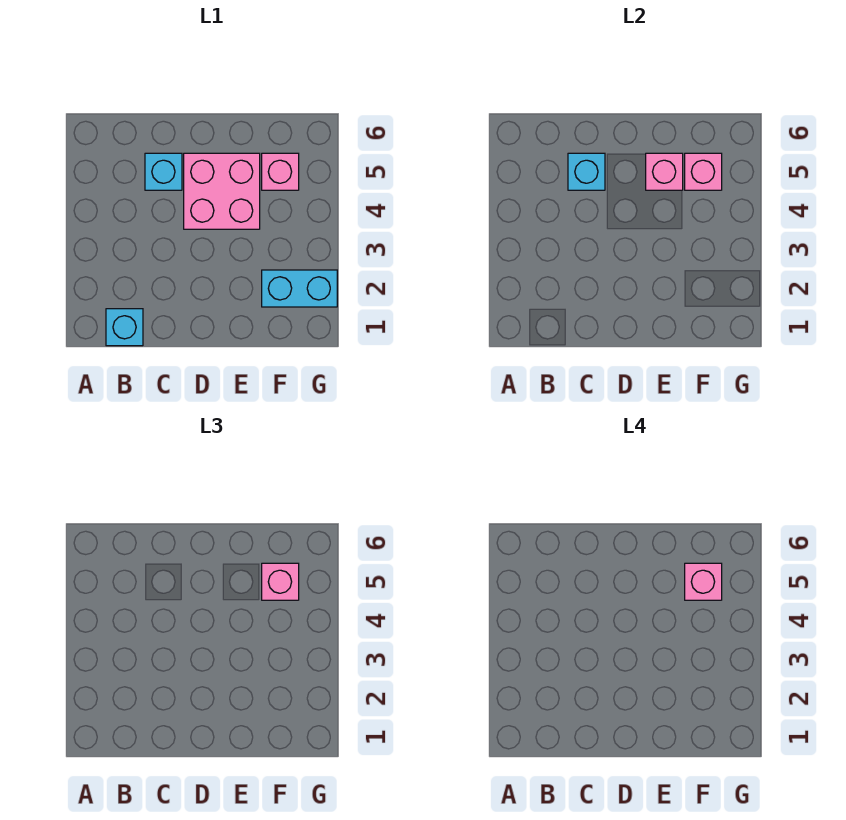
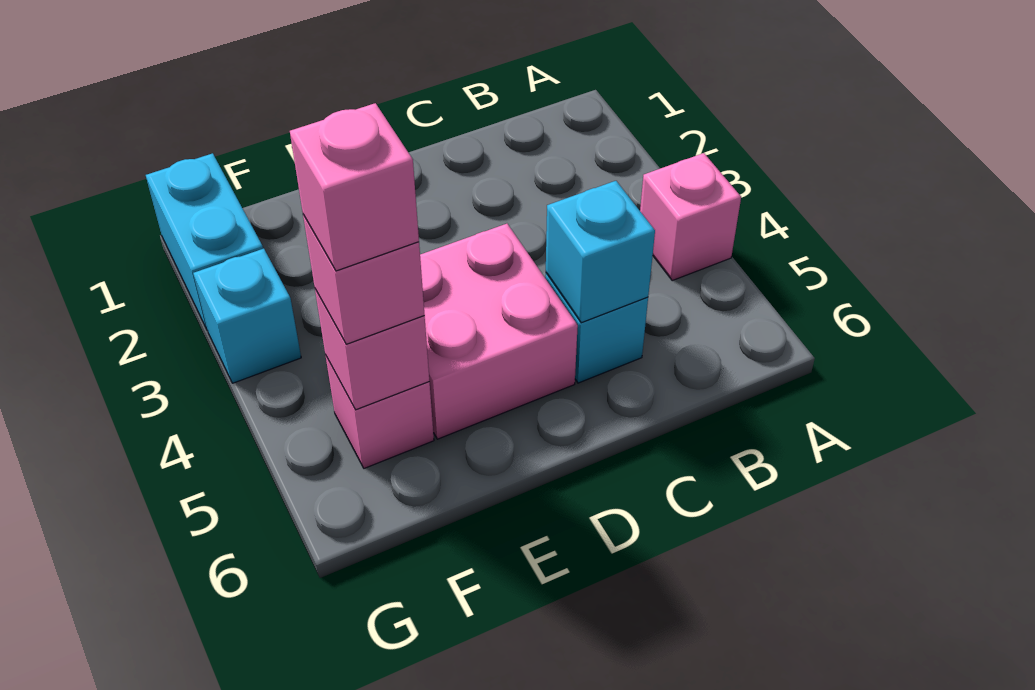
cyan 1x1 brick [106,309,143,346] -> cyan 1x1 brick moved to [193,249,301,383]
pink 1x1 brick [646,153,683,190] -> pink 1x1 brick moved to [640,153,741,280]
cyan 1x2 brick [262,270,337,307] -> cyan 1x2 brick turned to [146,153,263,331]

